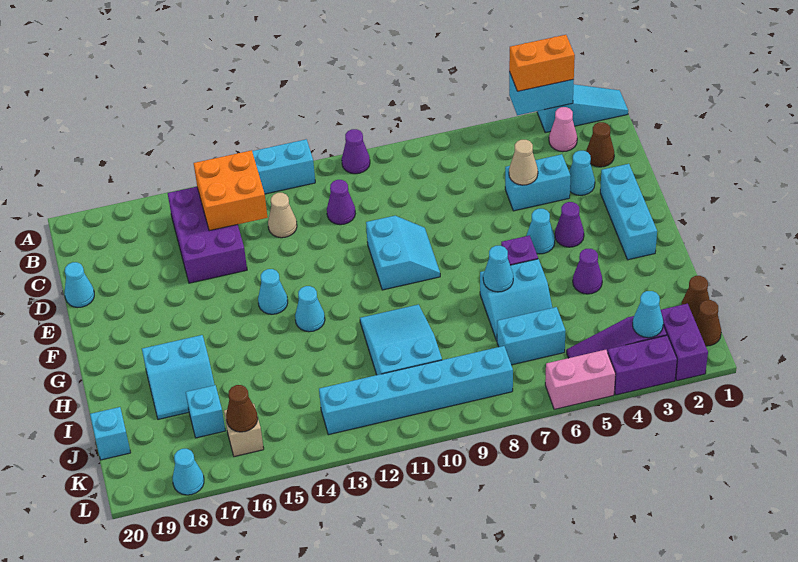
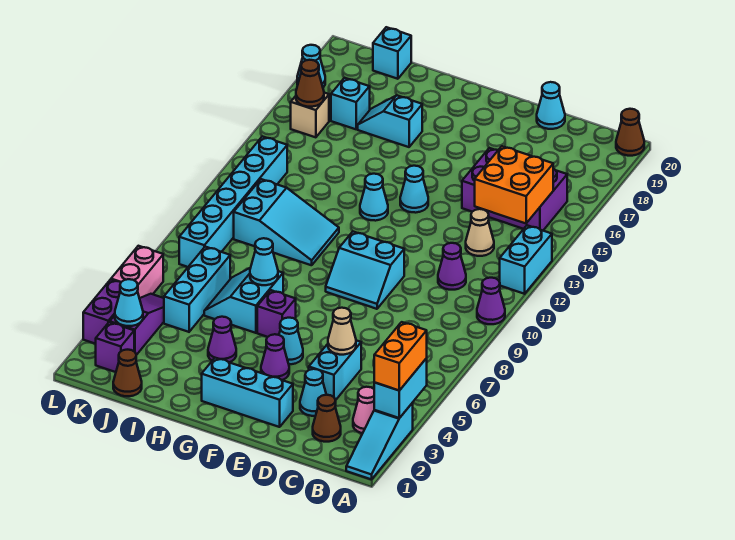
cyan 2x2 slope [142,335,214,419] -> cyan 1x2 slope [358,95,422,147]
cyan 1x2 brick [497,307,566,365] -> cyan 1x3 brick [164,247,230,332]
brown 1x1 cone [695,300,721,346] -> brown 1x1 cone moved to [616,109,644,156]
purple 1x2 brick [661,304,708,381] -> purple 1x1 brick [96,322,134,372]

